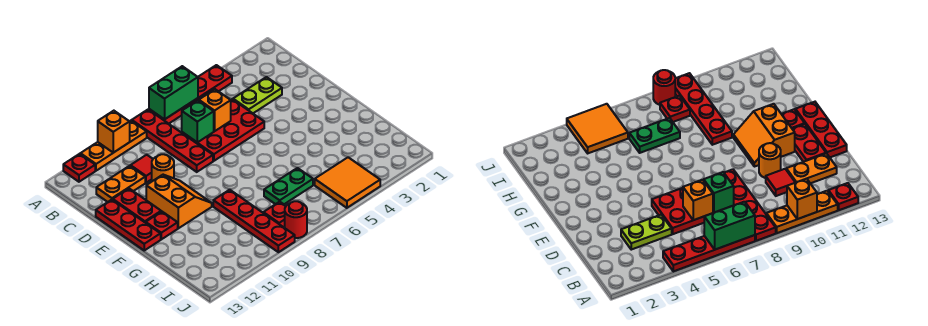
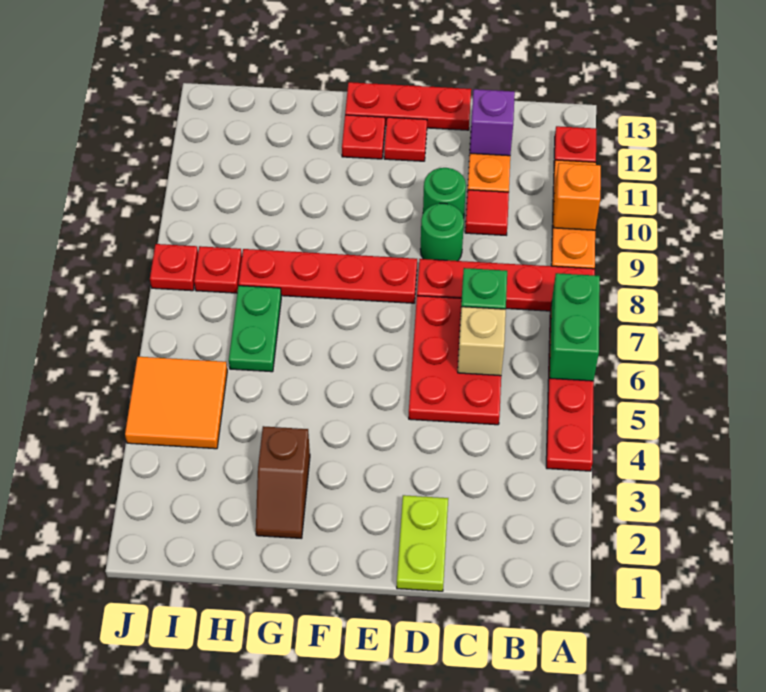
lime 1x2 plate [233,77,282,113] -> lime 1x2 plate moved to [397,495,448,591]
orange 1x1 brick [199,89,231,131] -> tan 1x1 brick [458,307,506,376]
none -> purple 1x1 brick [470,89,515,156]
none -> green 1x1 round brick [420,203,464,261]
orange 1x1 round brick [152,154,174,181] -> green 1x1 round brick [423,168,466,218]
red 1x2 plate [113,189,161,223] -> red 1x1 plate [384,117,427,161]
orange 2x2 slope [146,175,212,228] -> none
none -> brown 1x2 slope [256,426,310,538]
red 1x4 plate [213,190,295,252] -> red 1x4 plate moved to [239,249,417,303]
red 1x1 round brick [285,201,307,238] -> red 1x1 plate [150,244,198,291]

